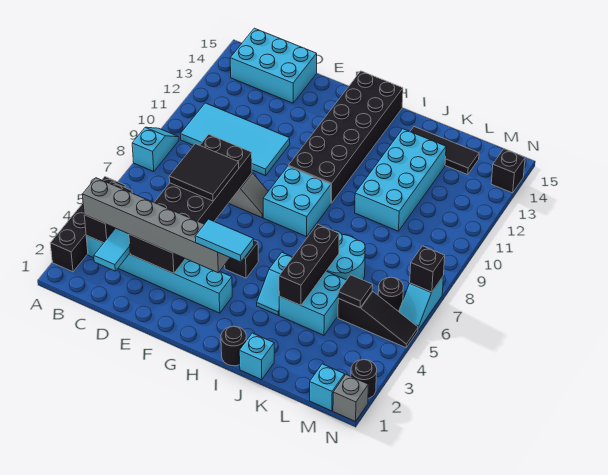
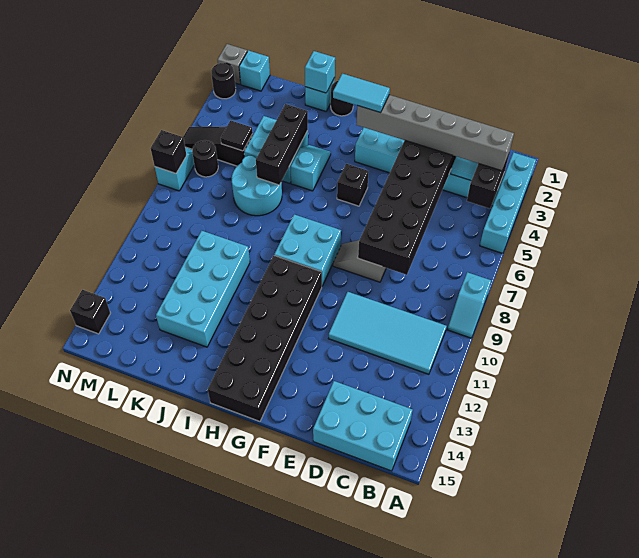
black 1x4 brick [50,177,126,272] -> cyan 1x4 brick [480,152,536,253]
black 2x2 tile [169,144,239,201] -> none
none -> cyan 1x1 brick [305,51,335,93]
black 1x3 tile [410,127,479,175] -> none

